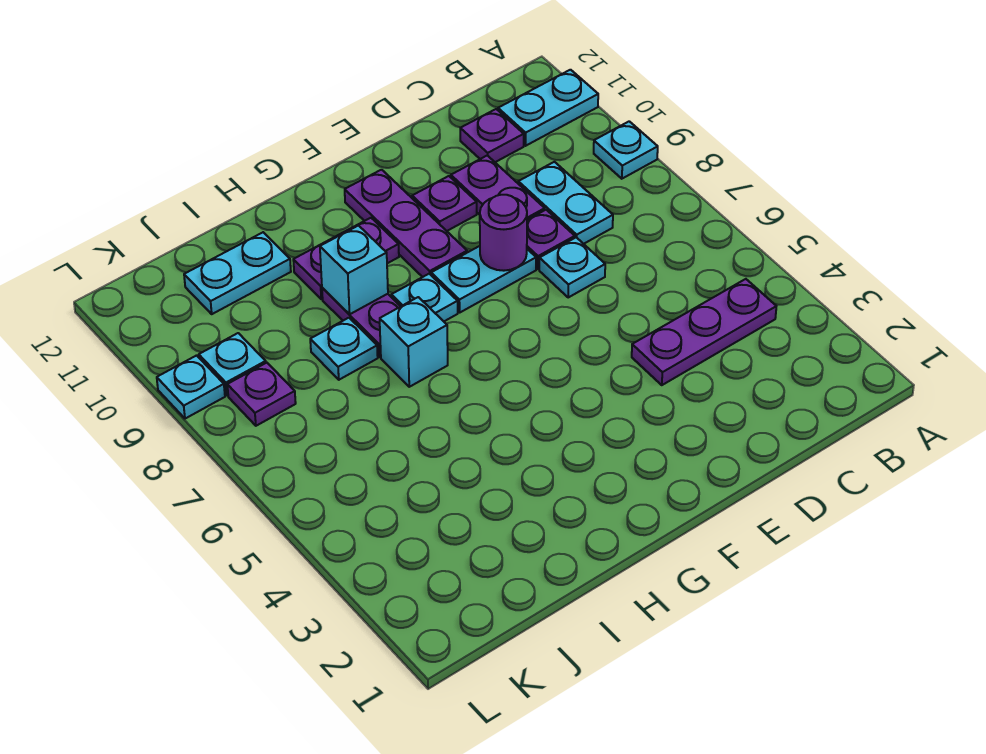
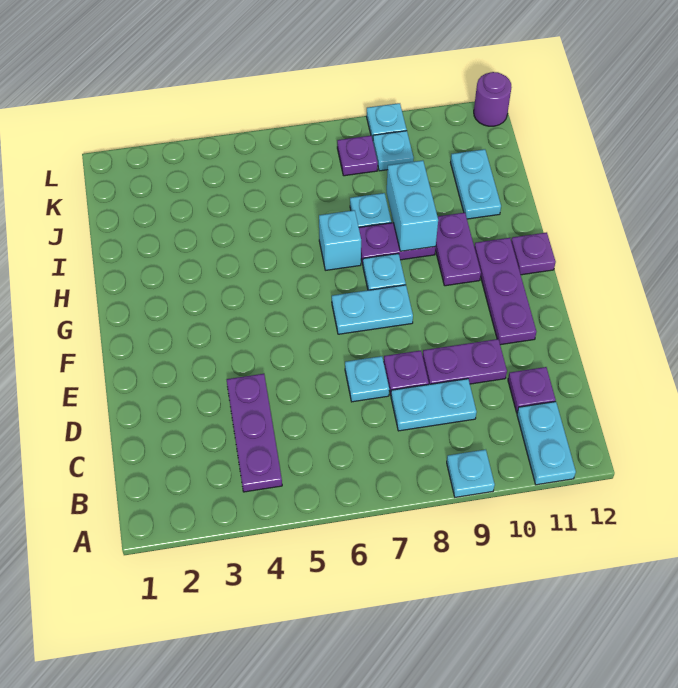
cyan 1x2 plate [431,246,536,312] -> cyan 1x2 plate turned to [332,285,413,334]
purple 1x1 round brick [480,195,527,271] -> purple 1x1 round brick moved to [474,72,511,126]
purple 1x1 plate [412,176,477,231] -> purple 1x1 plate moved to [511,232,556,275]
purple 1x3 plate [345,170,467,277] -> purple 1x3 plate turned to [474,238,536,345]
cyan 1x1 brick [320,226,388,314] -> cyan 1x2 brick [387,160,438,251]

